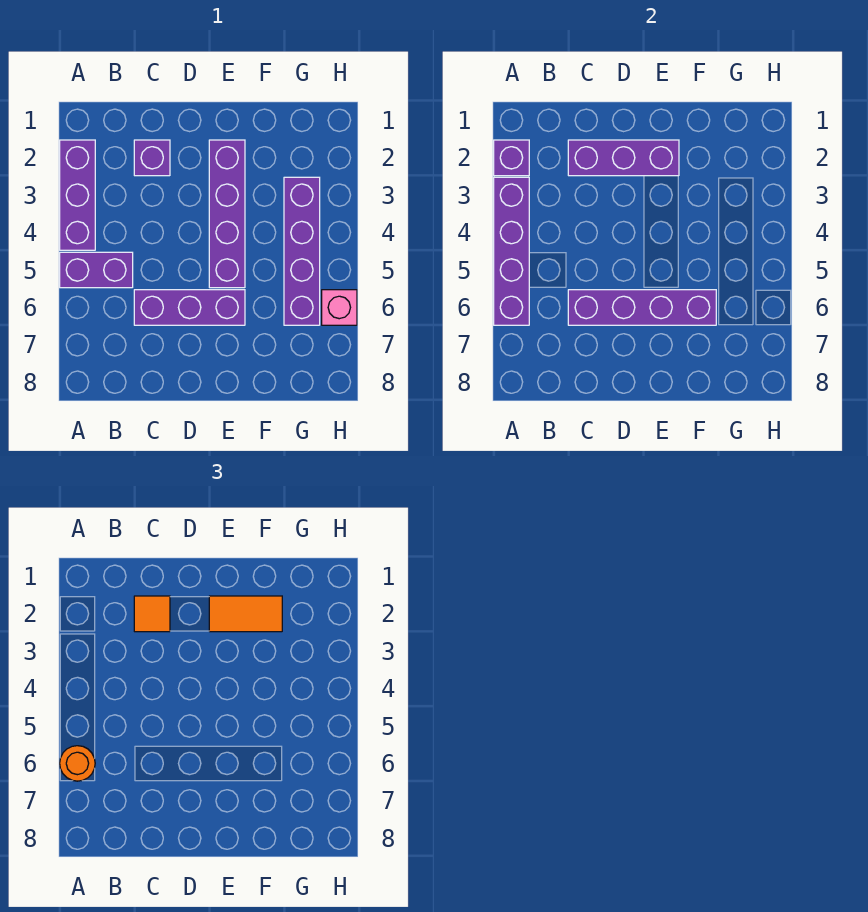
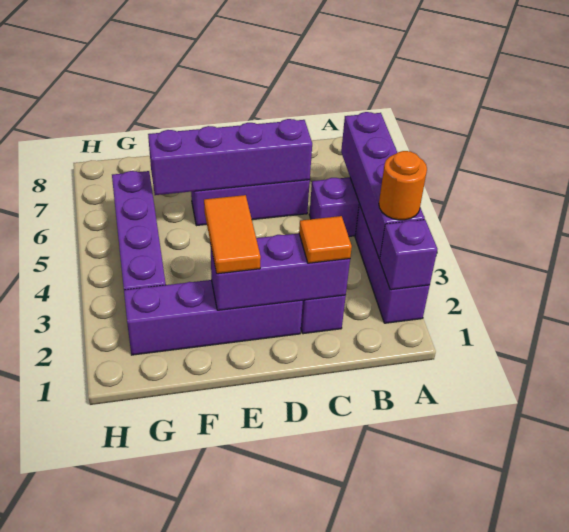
orange 1x1 round brick [60,746,95,781] -> orange 1x1 round brick moved to [379,151,427,220]
purple 1x4 brick [209,140,245,288] -> purple 1x4 brick turned to [124,280,303,355]
orange 1x2 tile [209,596,282,632] -> orange 1x2 tile turned to [204,195,261,274]
pink 1x1 brick [322,290,357,325] -> none

